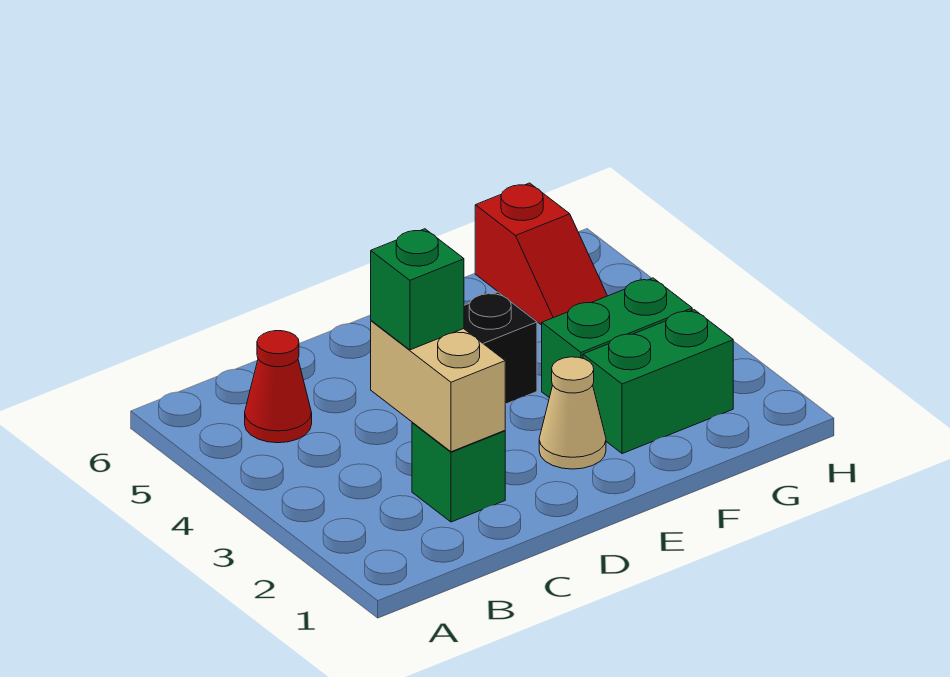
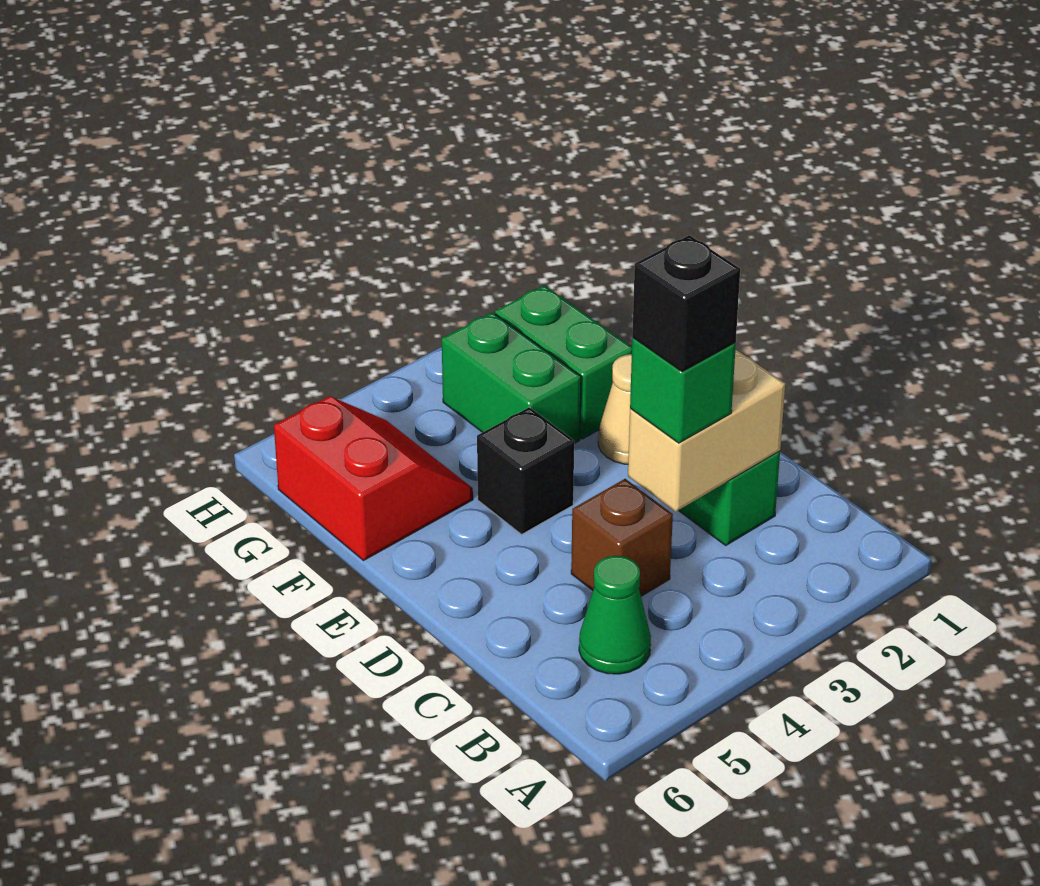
red 1x1 cone [245,331,312,443] -> green 1x1 cone [579,556,651,674]
none -> black 1x1 brick [632,235,740,372]
none -> brown 1x1 brick [571,479,673,596]
red 1x2 slope [475,183,607,325] -> red 2x2 slope [274,396,473,561]

